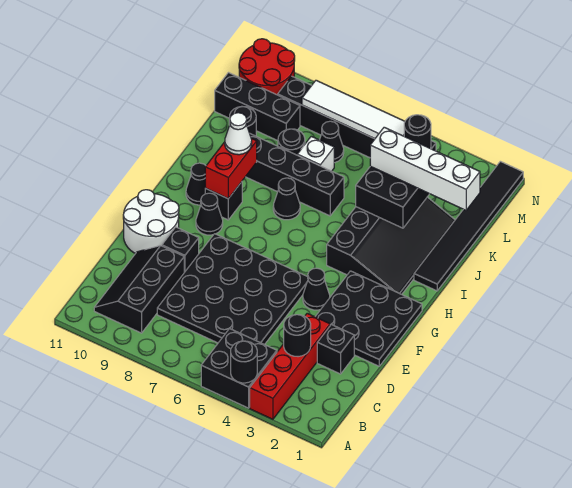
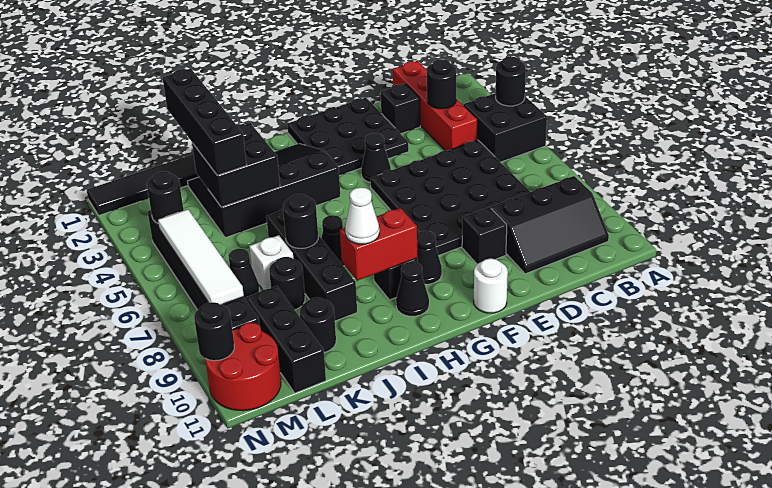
red 1x4 brick [250,313,330,419] -> red 1x4 brick turned to [393,61,477,151]
white 2x2 round brick [123,190,179,254] -> white 1x1 round brick [474,258,508,313]
none -> black 1x1 round brick [283,194,318,248]
white 1x4 brick [370,127,480,210] -> black 1x4 brick [163,69,247,175]
none -> black 1x1 round brick [194,302,234,361]

